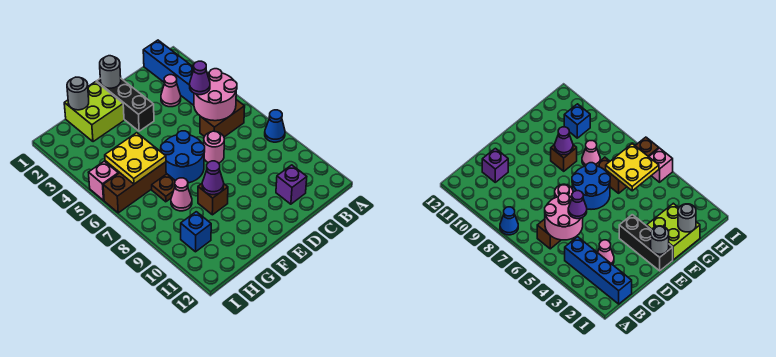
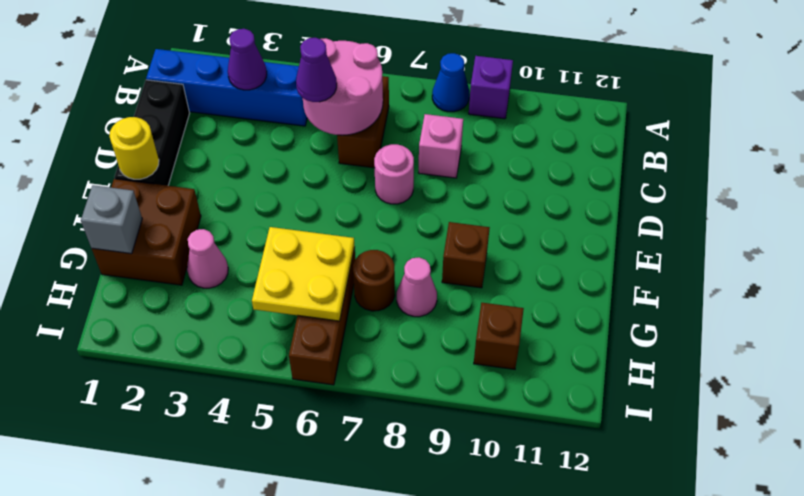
pink 1x1 cone [161,75,181,107] -> pink 1x1 cone moved to [187,229,228,288]
purple 1x1 brick [276,165,307,204] -> purple 1x1 brick moved to [469,56,513,119]
black 1x3 brick [96,79,154,131] -> black 1x3 brick turned to [115,80,190,186]
grey 1x1 round brick [100,56,121,88] -> yellow 1x1 round brick [110,117,159,179]
blue 2x2 round brick [161,131,205,183] -> none
lime 2x2 brick [64,82,124,142] -> brown 2x2 brick [92,179,201,285]
purple 1x1 cone [202,161,224,195] -> purple 1x1 cone moved to [228,29,267,90]
grey 1x1 round brick [67,77,89,110] -> grey 1x1 brick [81,185,142,254]
brown 1x1 plate [152,174,175,202] -> brown 1x1 round brick [353,250,395,311]
blue 1x1 brick [181,212,211,252] -> brown 1x1 brick [474,303,524,369]
pink 1x1 brick [88,161,118,200] -> pink 1x1 brick moved to [418,114,463,178]

